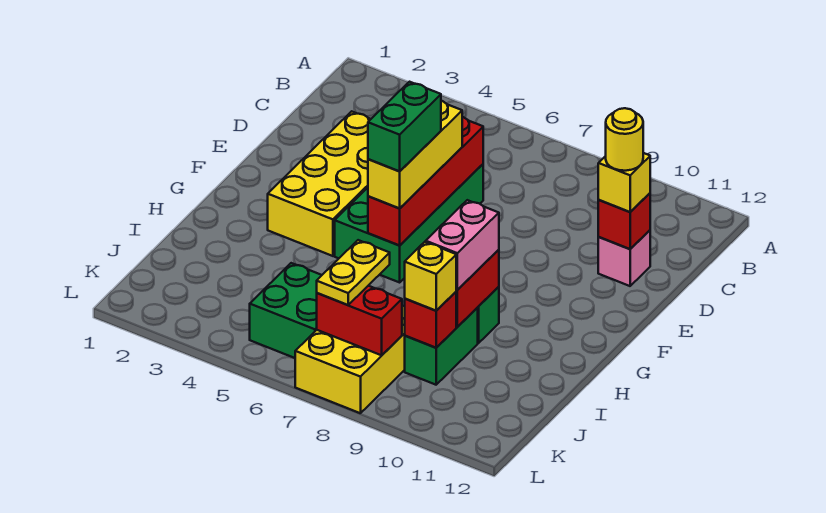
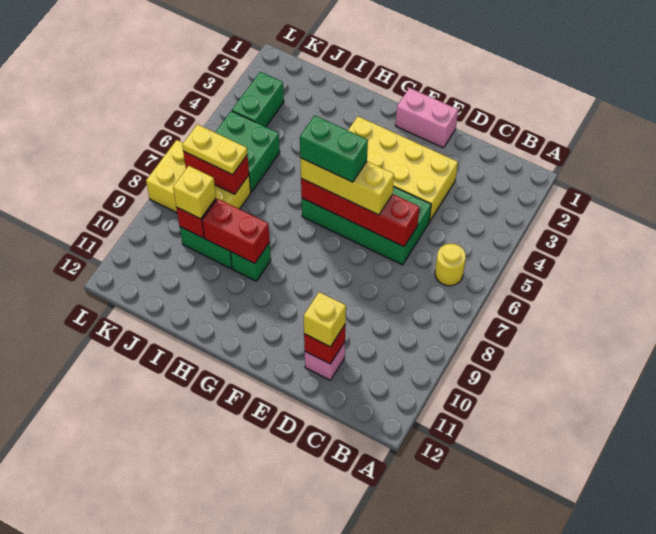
yellow 1x1 round brick [606,108,643,171] -> yellow 1x1 round brick moved to [435,244,466,286]
pink 1x2 brick [426,200,499,290] -> pink 1x2 brick moved to [395,88,458,148]
none -> green 1x2 brick [232,72,284,127]
red 1x2 brick [317,286,402,355] -> red 1x2 brick turned to [183,151,249,194]

